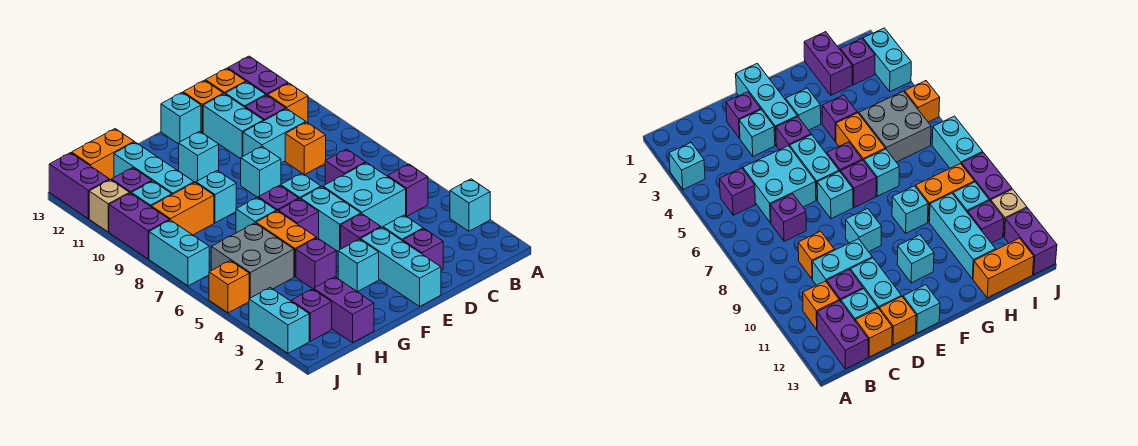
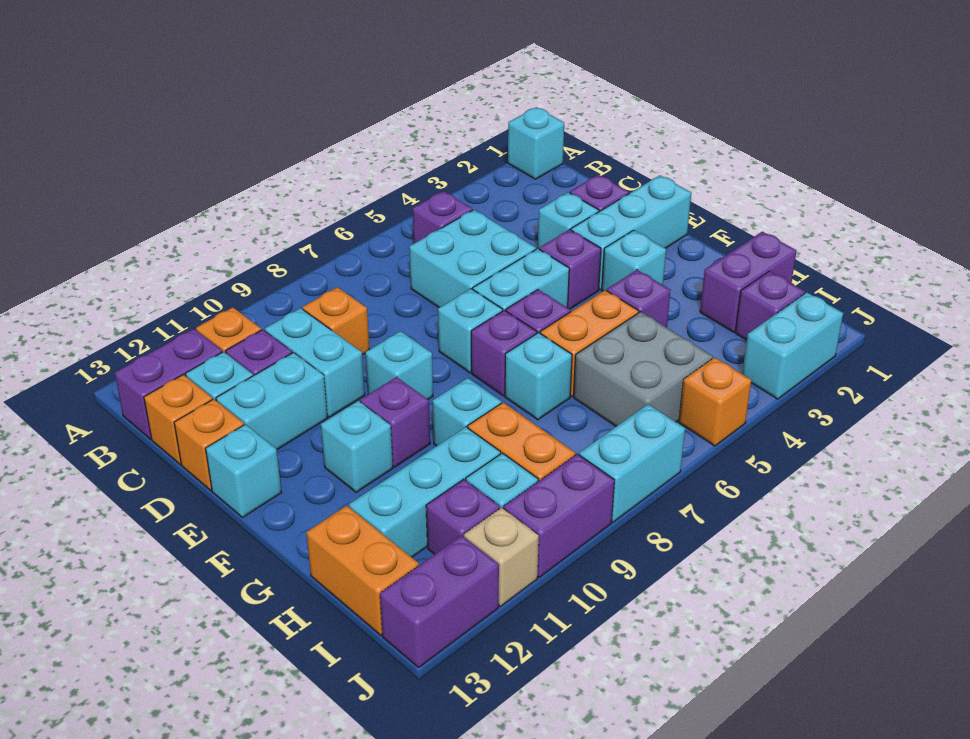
cyan 1x1 brick [450,179,490,231] -> cyan 1x1 brick moved to [508,107,564,179]
purple 1x1 brick [325,149,366,185] -> purple 1x1 brick moved to [360,377,430,467]

